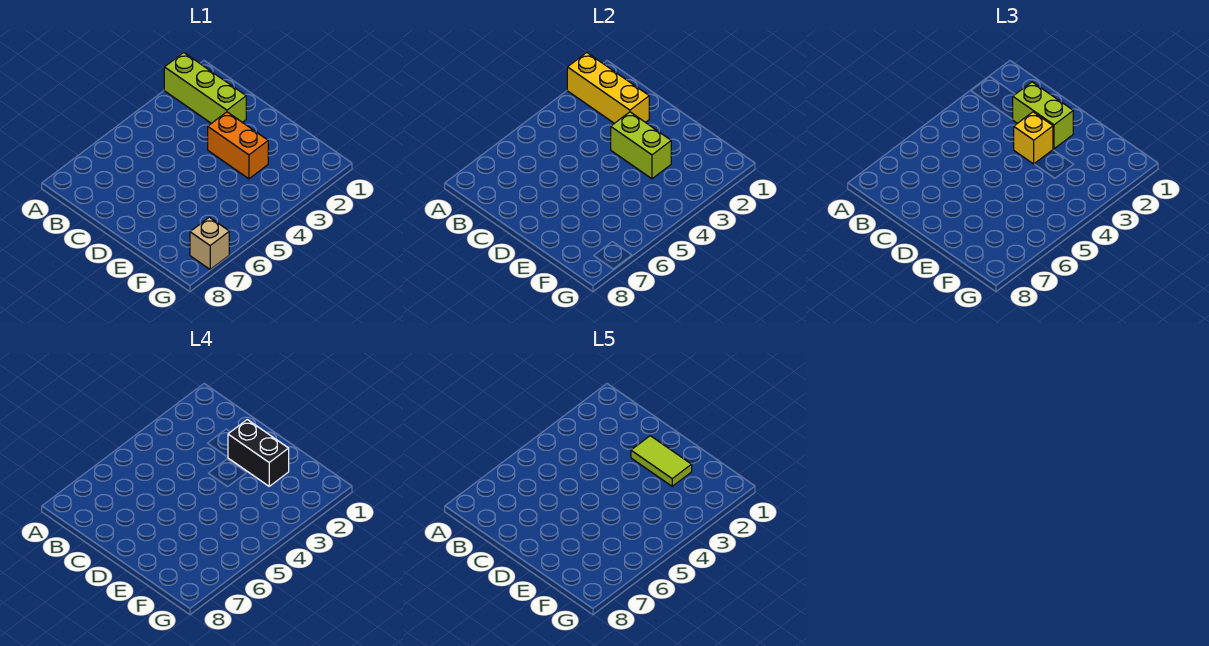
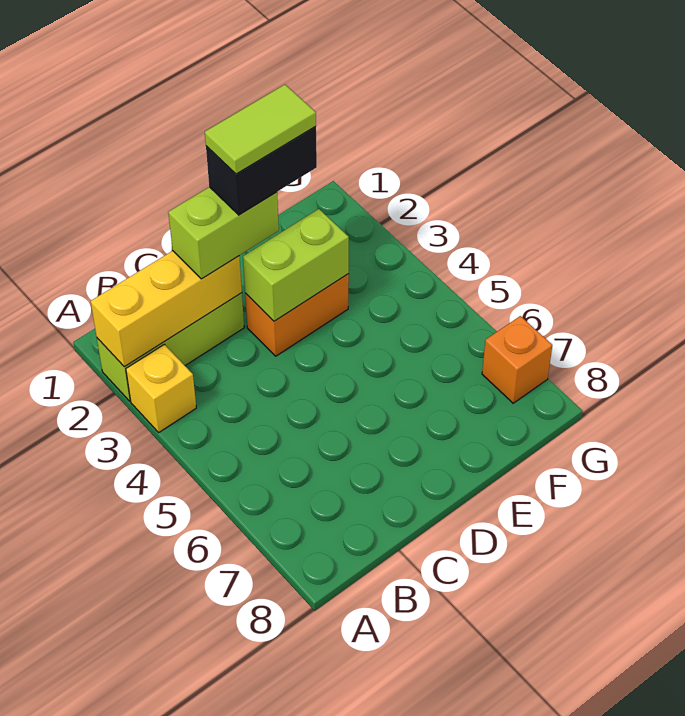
yellow 1x1 brick [1014,112,1053,164] -> yellow 1x1 brick moved to [126,344,196,432]
tan 1x1 brick [190,217,229,269] -> orange 1x1 brick [482,316,552,403]

